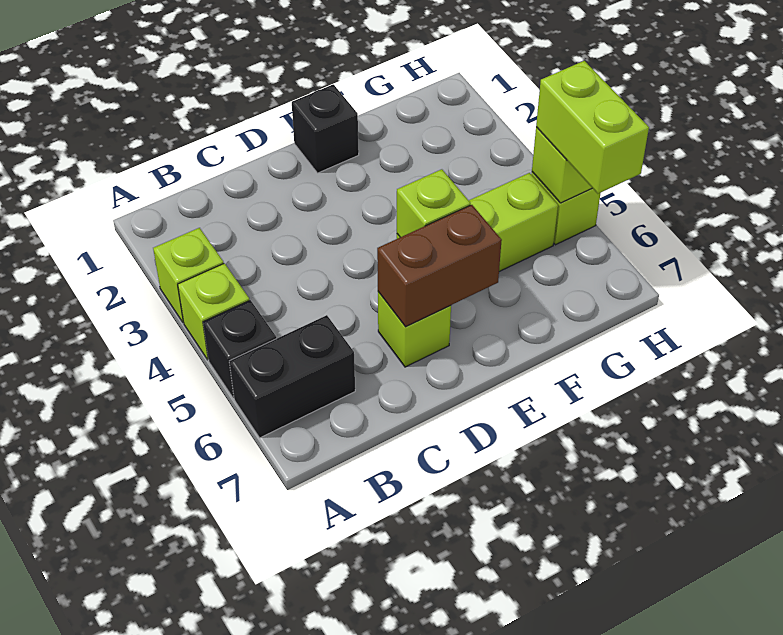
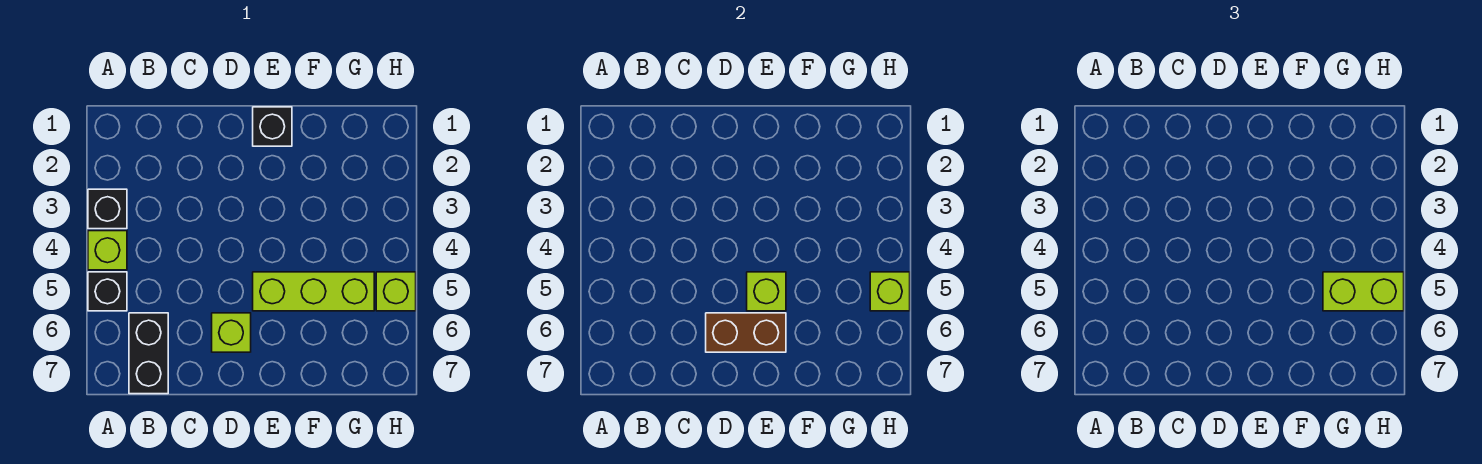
lime 1x1 brick [153,228,224,323] -> black 1x1 brick [88,189,127,229]
black 1x2 brick [229,315,355,438] -> black 1x2 brick turned to [129,313,168,394]
lime 1x2 brick [536,61,649,194] -> lime 1x2 brick turned to [1323,272,1404,311]

